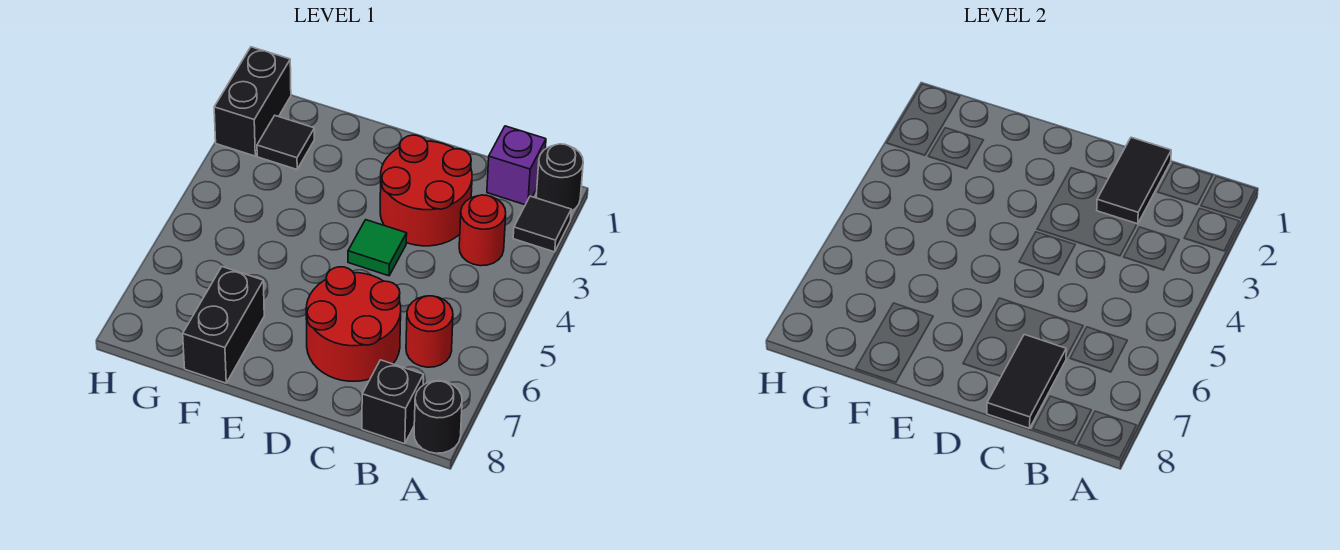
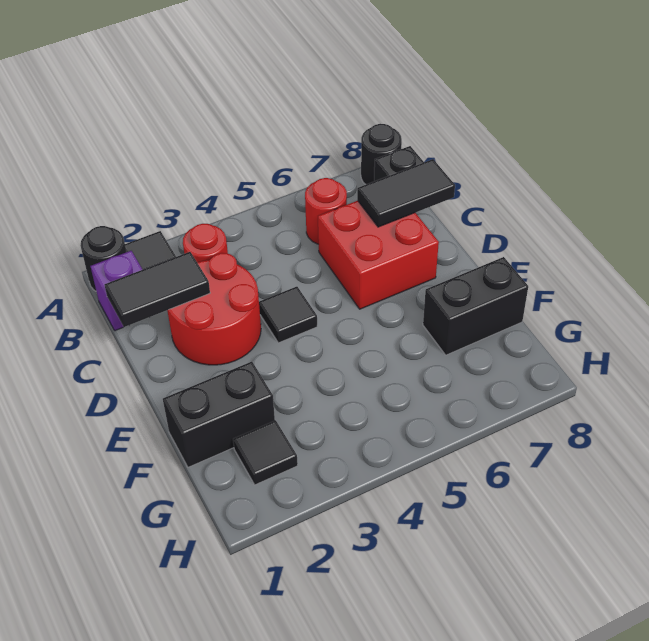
red 2x2 round brick [306,267,401,381] -> red 2x2 brick [318,201,439,309]
green 1x1 tile [348,220,407,276] -> black 1x1 tile [259,287,317,343]
black 1x2 brick [214,47,291,156] -> black 1x2 brick moved to [163,362,275,467]

